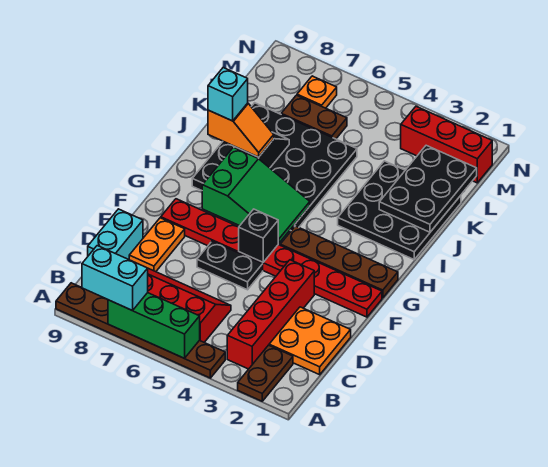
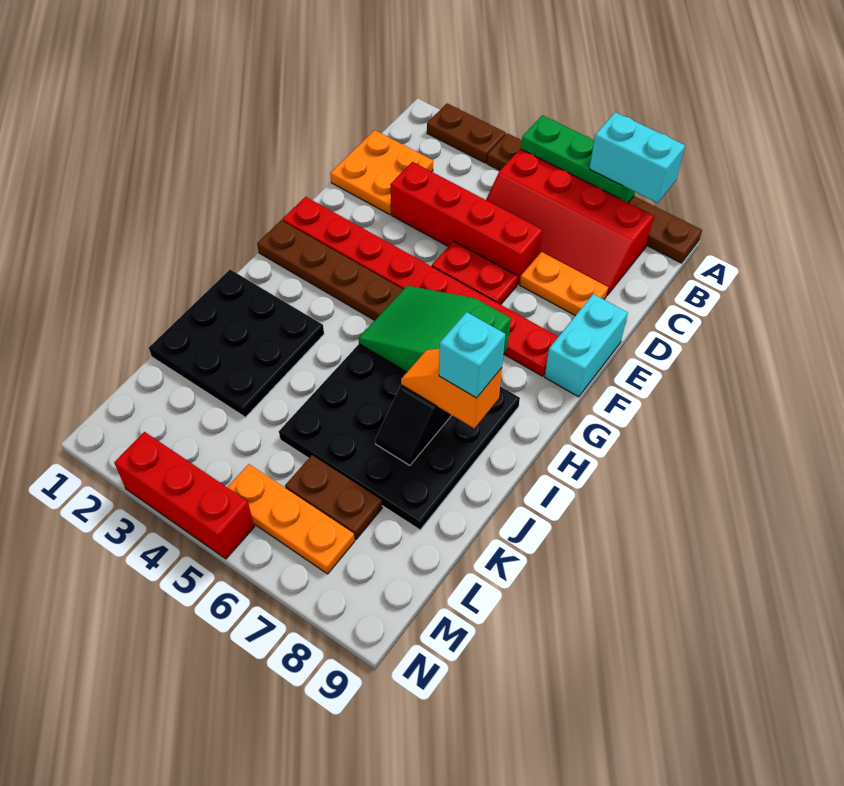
brown 1x2 plate [238,345,293,401] -> brown 1x2 plate turned to [427,103,506,163]
red 1x4 brick [227,260,314,369] -> red 1x4 brick turned to [390,162,542,284]
cyan 1x2 brick [88,209,143,260] -> cyan 1x2 brick moved to [545,294,628,397]
orange 1x2 plate [129,218,185,272] -> orange 1x2 plate turned to [520,252,608,316]
black 1x2 plate [197,241,263,290] -> red 1x2 plate [432,241,518,305]
black 1x1 brick [239,209,278,262] -> none
black 2x3 plate [379,145,477,232] -> none
red 1x3 brick [401,107,492,183] -> red 1x3 brick moved to [114,432,254,559]
orange 1x1 plate [297,76,337,108] -> orange 1x3 plate [227,464,355,574]

